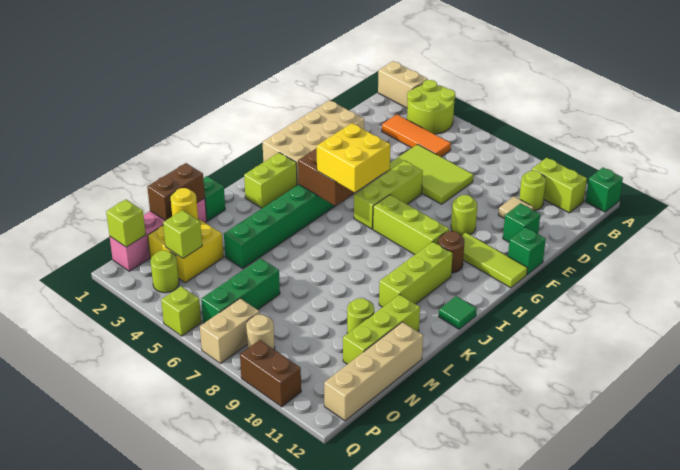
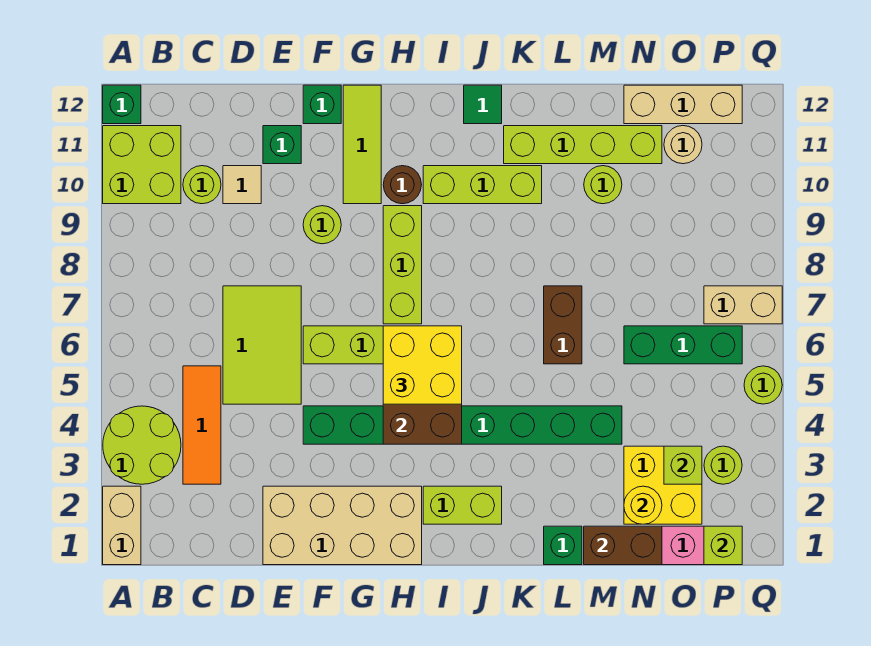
lime 1x2 brick [532,158,587,213] -> lime 2x2 brick [103,126,181,204]
lime 1x3 brick [343,294,420,364] -> lime 1x4 brick [504,126,662,164]
tan 1x4 brick [324,322,423,421] -> tan 1x3 brick [624,85,742,124]
tan 1x1 round brick [246,315,275,350] -> tan 1x1 round brick moved to [664,126,702,164]
lime 1x1 brick [161,286,201,336] -> lime 1x1 round brick [744,366,782,404]
brown 1x2 brick [240,340,301,407] -> brown 1x2 brick moved to [544,286,582,364]

